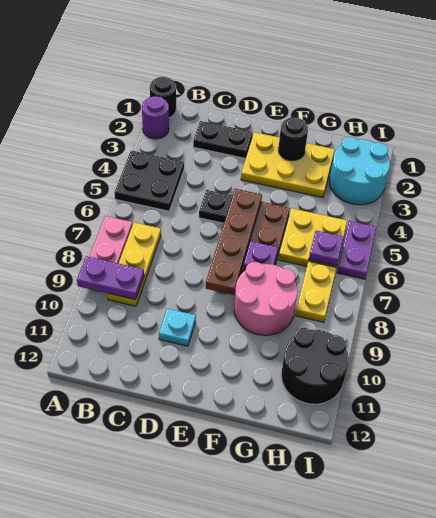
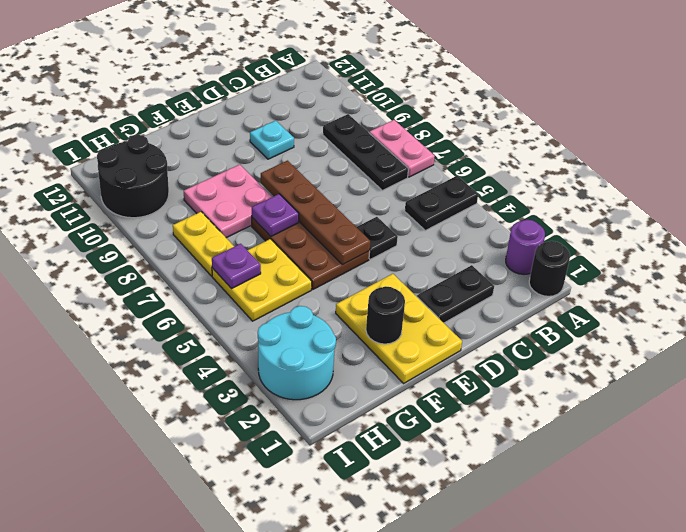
black 2x2 plate [114,150,184,211] -> black 1x2 plate [405,176,478,230]
purple 1x2 plate [77,256,144,300] -> none
yellow 1x3 plate [107,222,161,306] -> black 1x3 plate [323,114,408,190]
yellow 2x3 plate [241,132,335,198] -> yellow 2x3 plate turned to [336,274,462,383]
pink 2x2 round brick [234,262,298,335] -> pink 2x2 plate [184,165,272,238]
purple 1x2 plate [337,221,376,279] -> none

